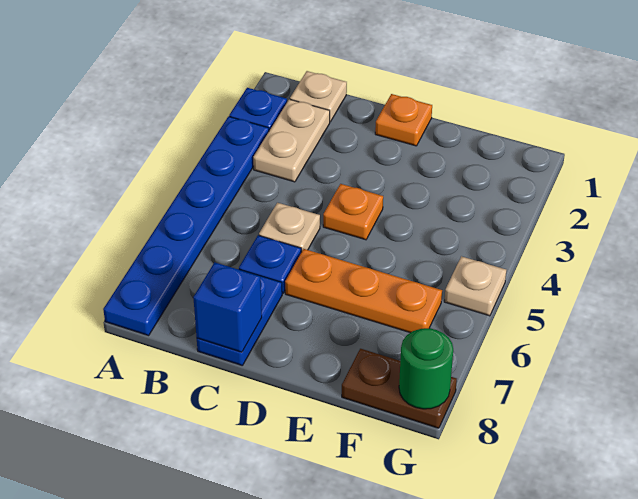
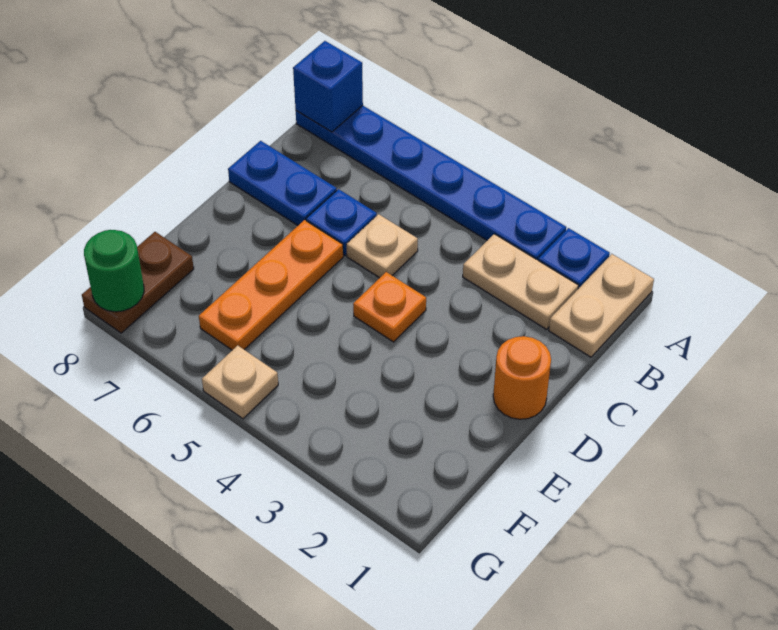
tan 1x1 plate [290,71,347,122] -> tan 1x2 plate [549,254,654,357]
blue 1x1 brick [193,262,262,352] -> blue 1x1 brick moved to [293,41,363,132]
orange 1x1 plate [375,94,432,146] -> orange 1x1 round brick [493,336,551,419]

